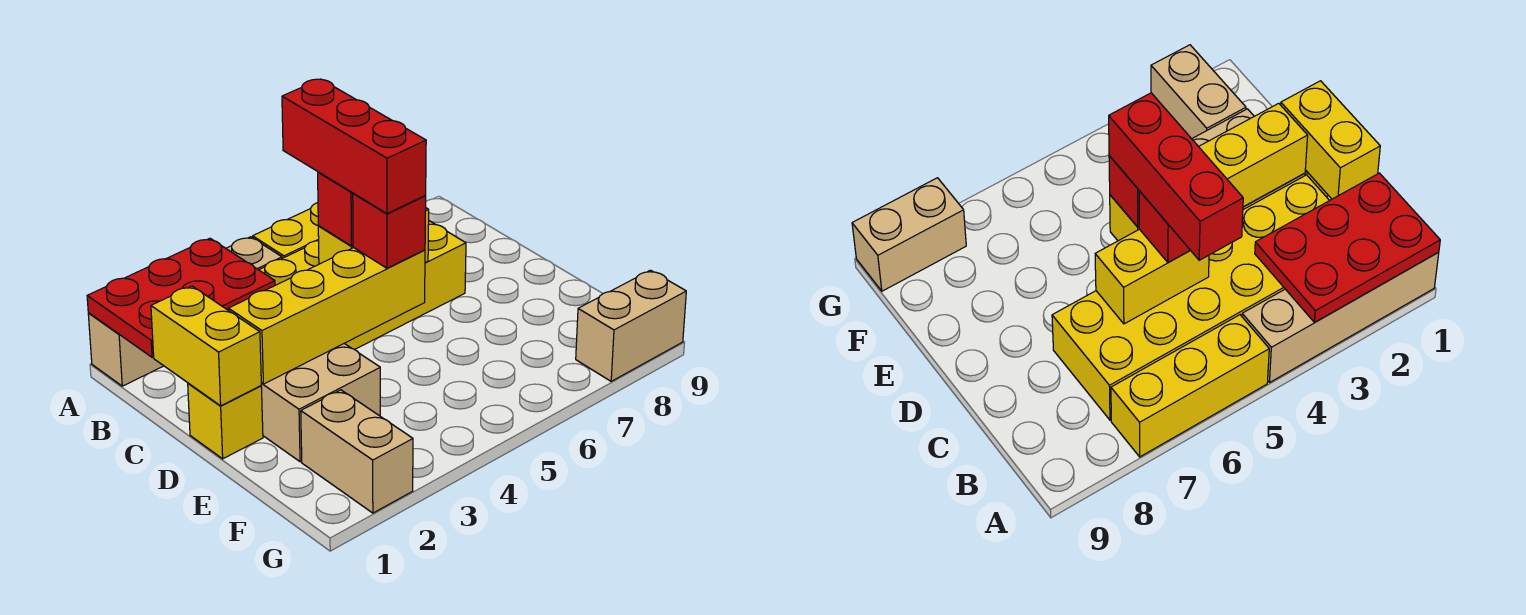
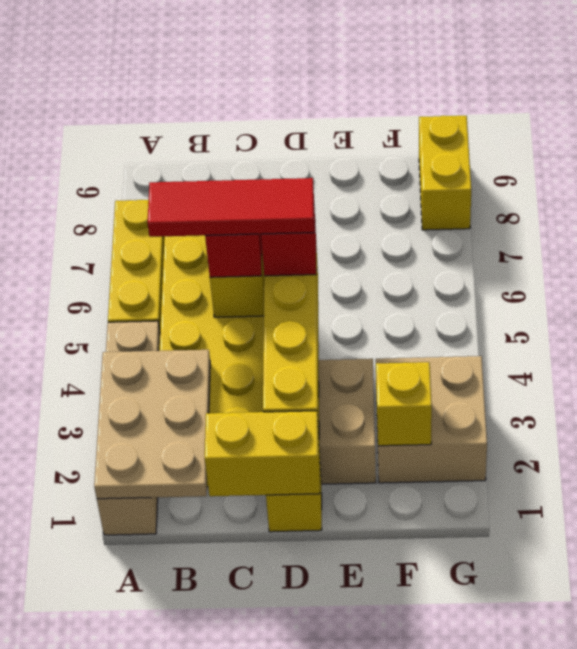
red 2x3 plate [87,238,275,357] -> tan 2x3 plate [94,350,210,499]
red 1x3 brick [282,79,426,214] -> red 1x3 tile [147,178,314,237]
tan 1x2 brick [301,390,413,513] -> tan 2x2 brick [376,356,487,483]
none -> yellow 1x1 brick [376,362,432,446]
tan 1x2 brick [576,270,686,381] -> yellow 1x2 brick [419,116,471,230]

